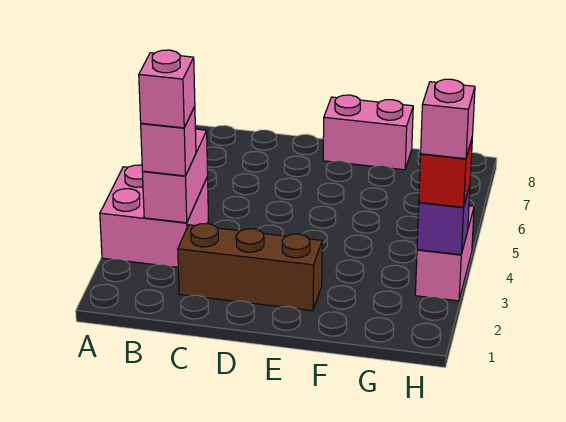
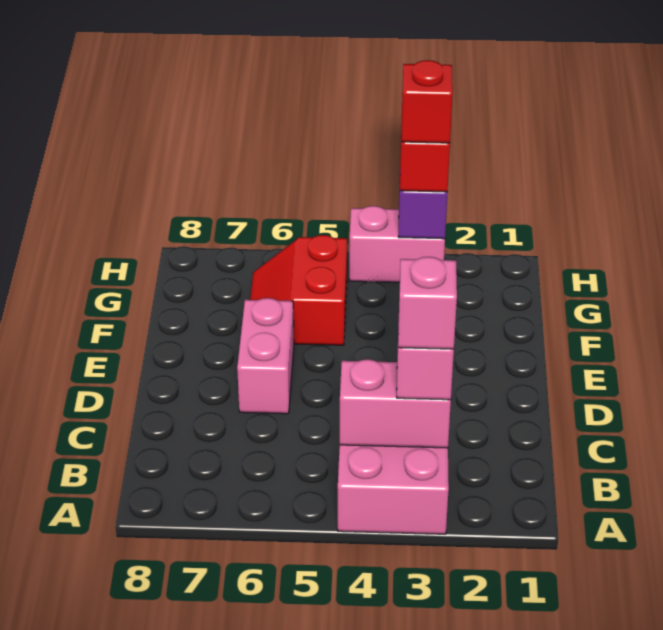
brown 1x3 brick [178,223,322,311] -> none
pink 1x2 brick [323,95,413,170] -> pink 1x2 brick moved to [237,298,294,414]
none -> red 2x2 slope [250,235,347,345]
pink 1x1 brick [421,79,475,159] -> red 1x1 brick [401,60,453,143]

